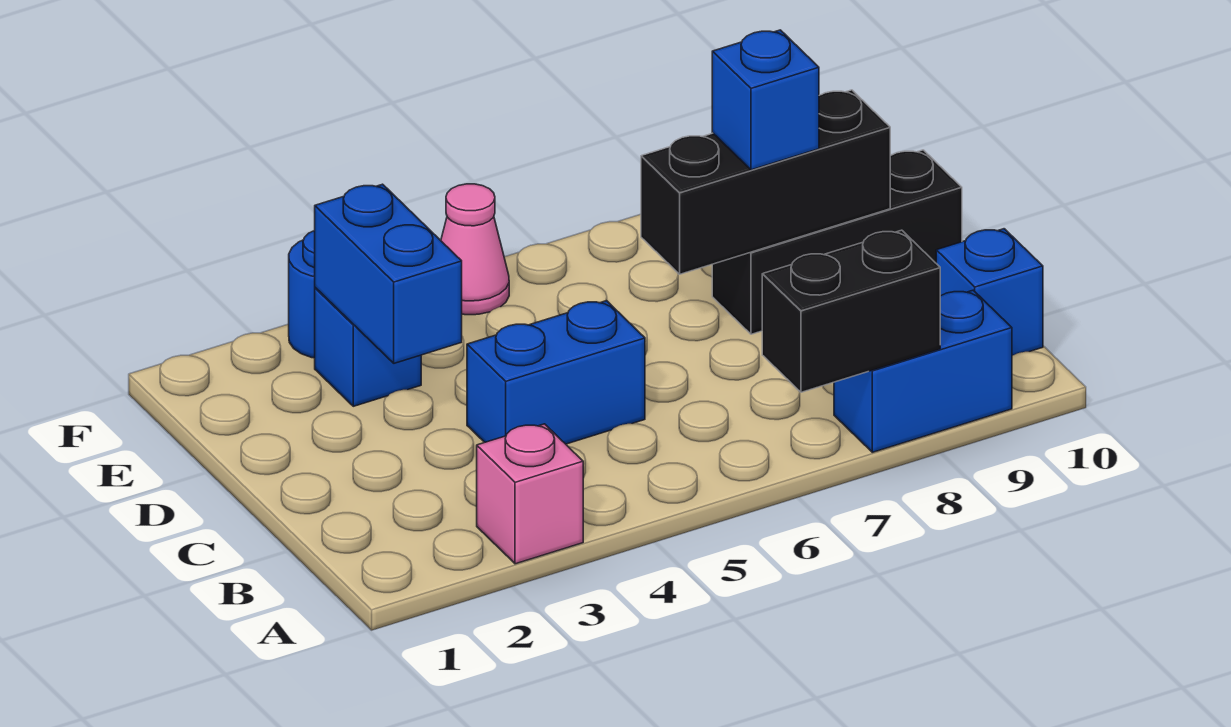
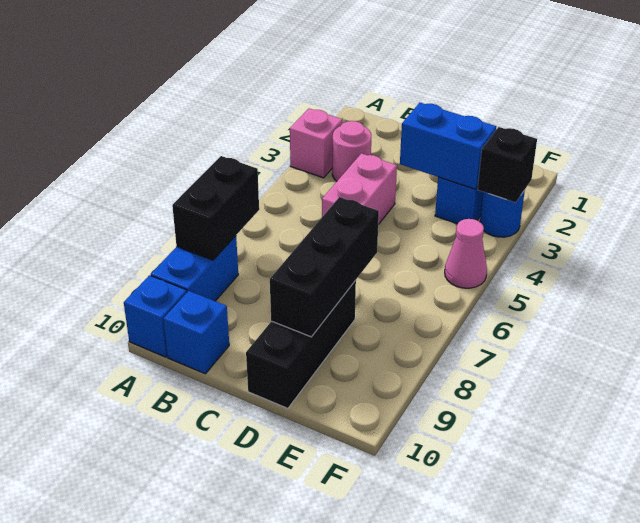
none -> pink 1x1 round brick [332,121,371,181]
blue 1x2 brick [467,301,645,444] -> pink 1x2 brick [322,153,397,225]
blue 1x1 brick [712,30,819,170] -> blue 1x1 brick moved to [124,275,187,357]
none -> black 1x1 brick [478,127,537,203]

